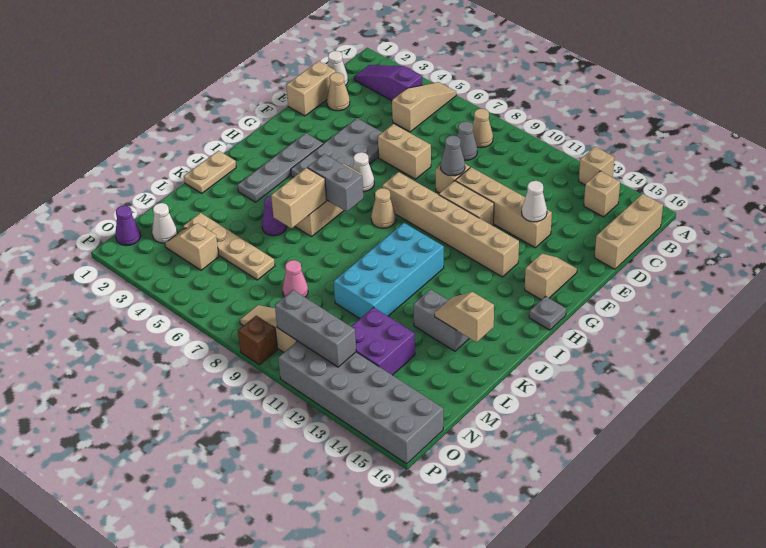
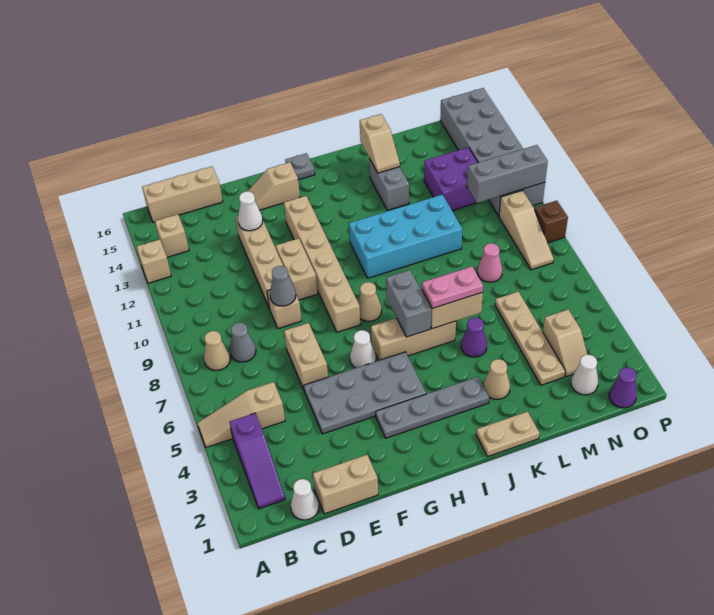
tan 1x1 cone [327,73,350,111] -> tan 1x1 cone moved to [484,359,510,399]
none -> pink 1x2 plate [422,267,483,308]
grey 1x3 brick [275,290,356,367] -> grey 1x3 brick turned to [467,145,548,203]

